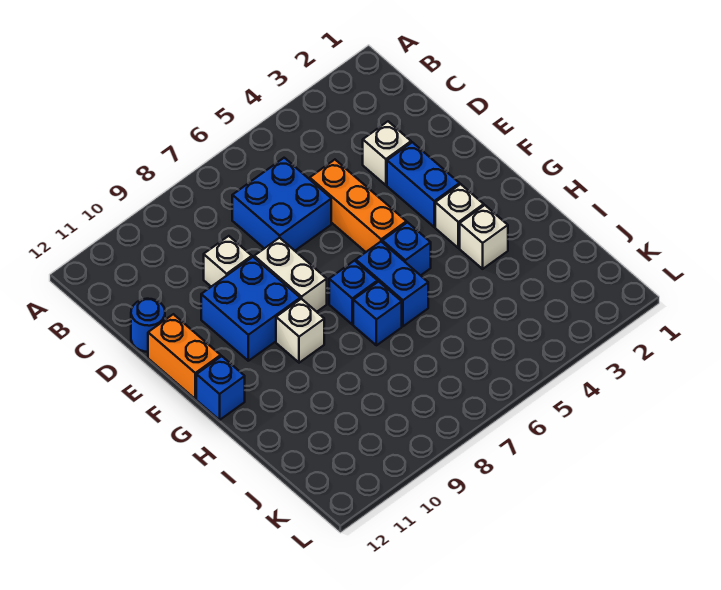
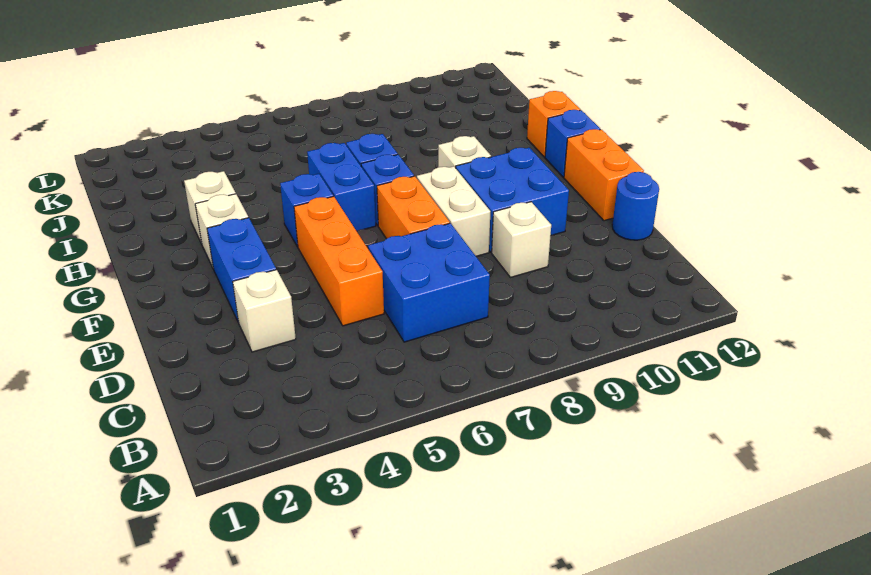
none -> orange 1x2 brick [377,176,450,239]
none -> orange 1x1 brick [527,91,580,157]

